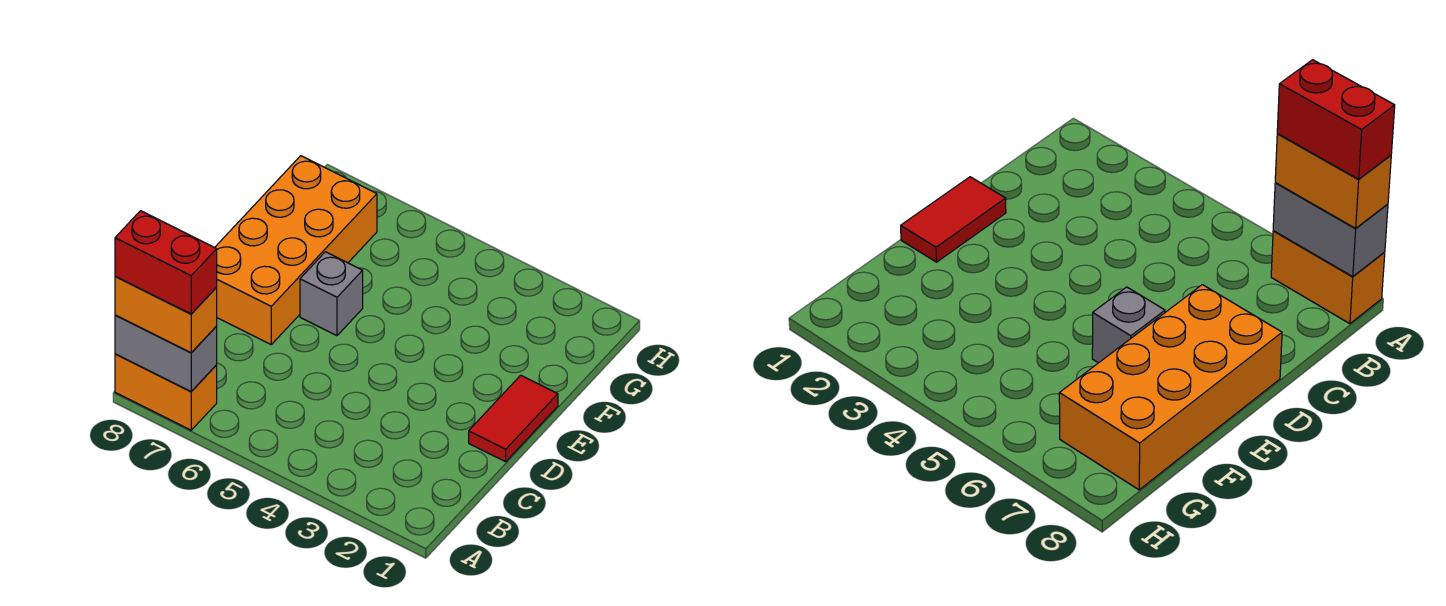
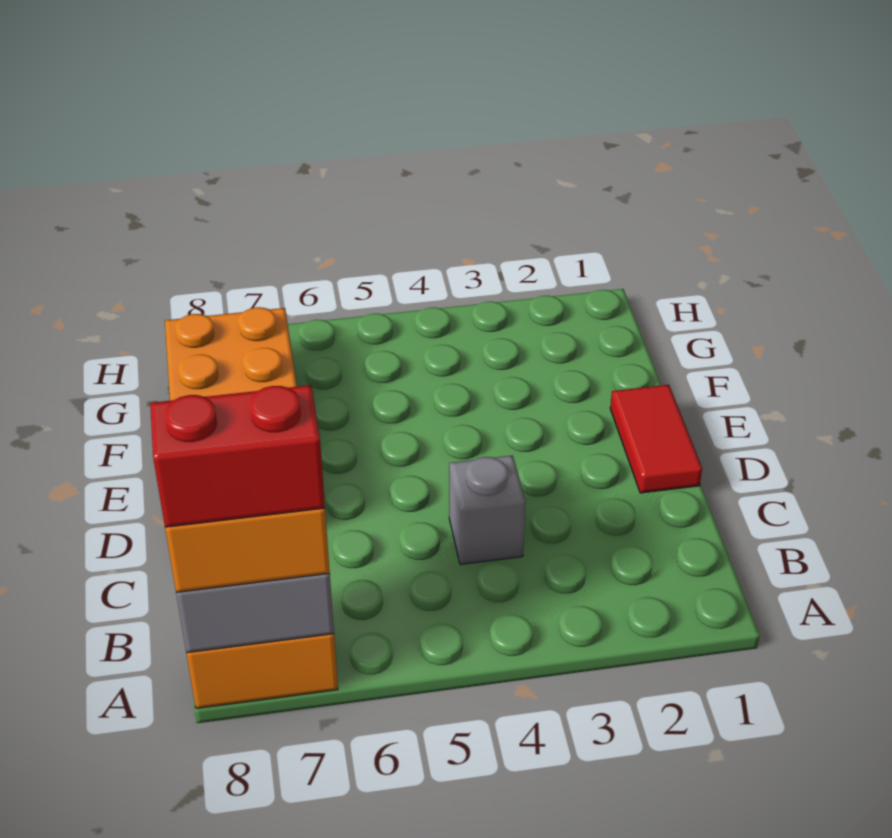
grey 1x1 brick [300,252,363,336] -> grey 1x1 brick moved to [449,455,526,564]

